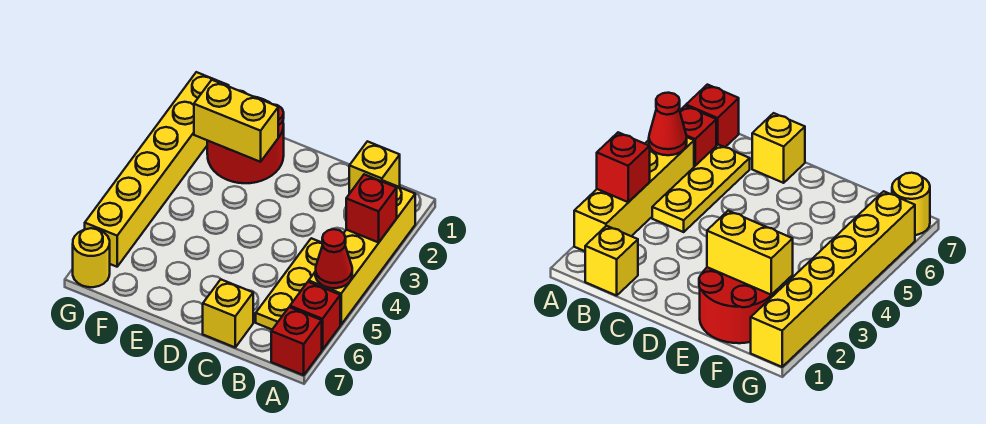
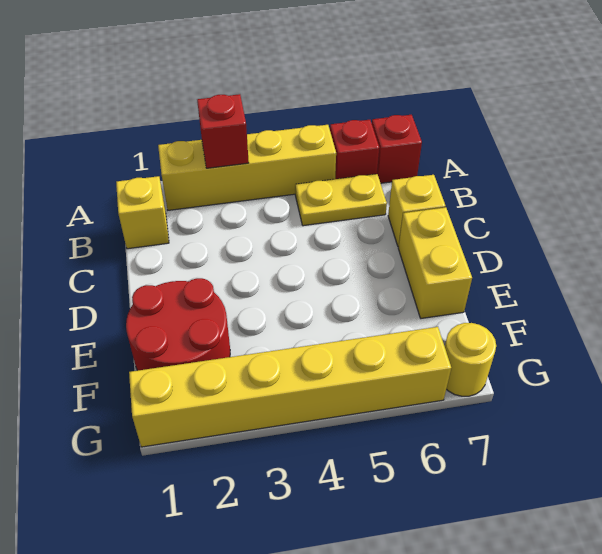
red 1x1 cone [315,229,352,288] -> none
yellow 1x3 plate [256,238,322,329] -> yellow 1x2 plate [295,174,387,226]
yellow 1x2 brick [194,80,278,162] -> yellow 1x2 brick moved to [398,207,472,318]

